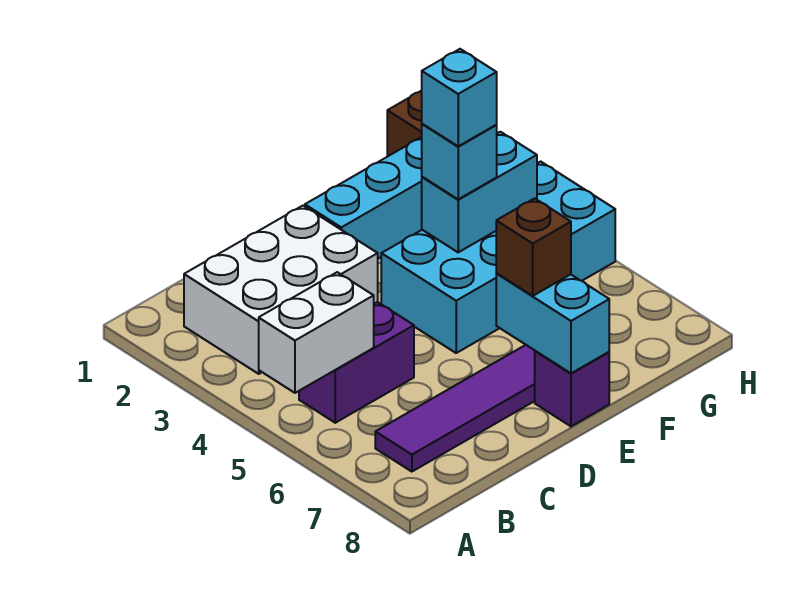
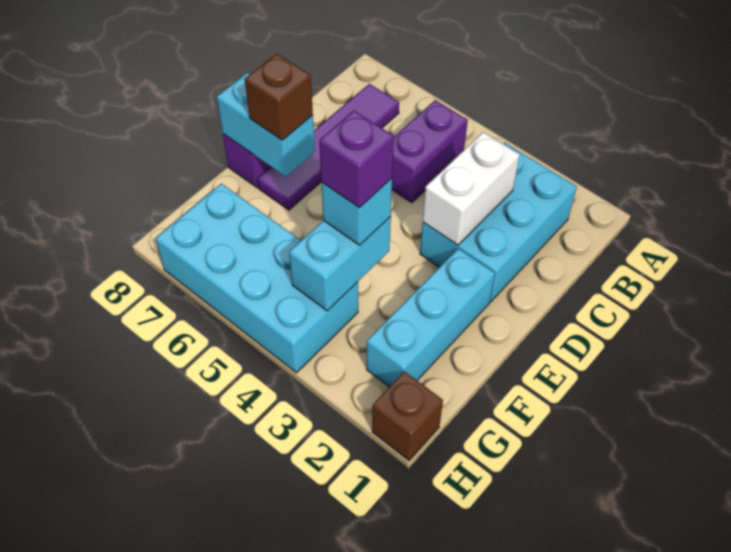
white 1x2 brick [259,272,374,393] -> white 1x2 brick moved to [423,132,520,245]
white 2x3 brick [184,206,378,374] -> cyan 2x3 brick [420,143,577,302]
cyan 2x4 brick [381,162,615,353] -> cyan 2x4 brick turned to [156,184,358,373]
cyan 1x1 brick [422,49,497,146] -> purple 1x1 brick [319,111,394,208]

